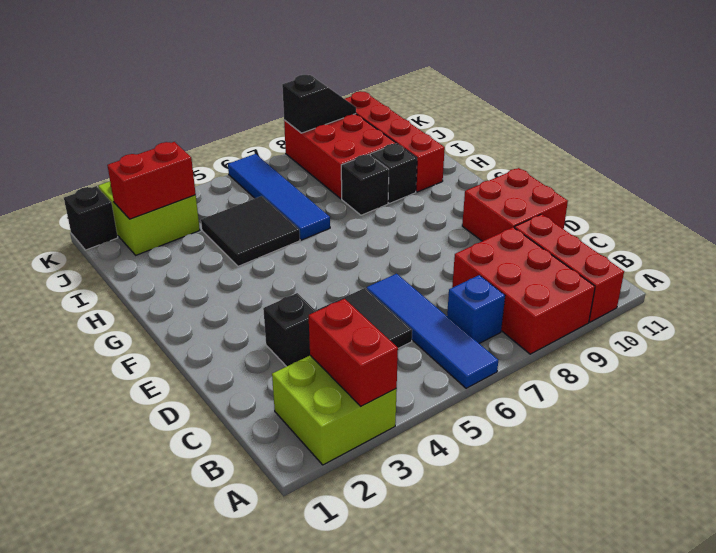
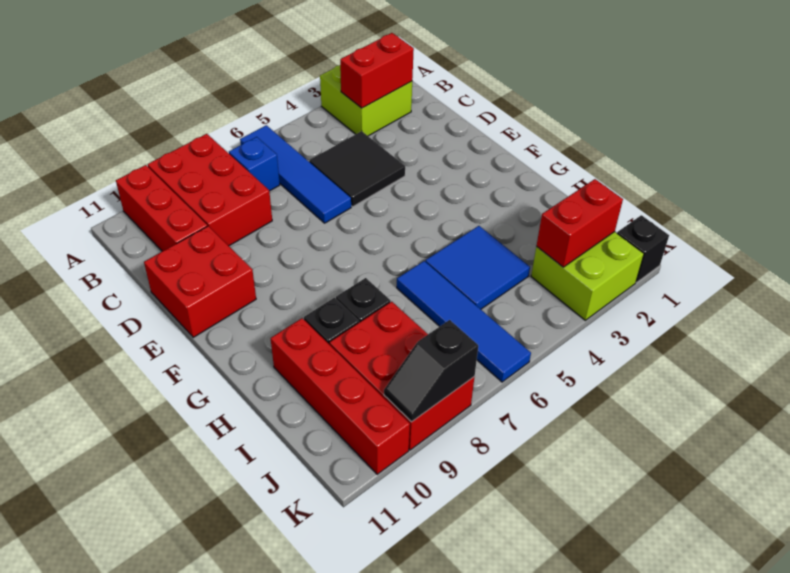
red 1x2 brick [309,299,398,406] -> red 1x2 brick turned to [340,33,414,108]
black 1x1 brick [263,293,316,367] -> none
black 2x2 tile [201,196,300,266] -> blue 2x2 tile [425,226,530,309]

